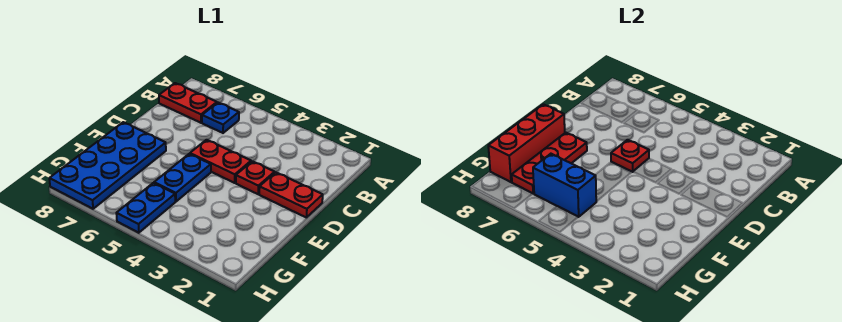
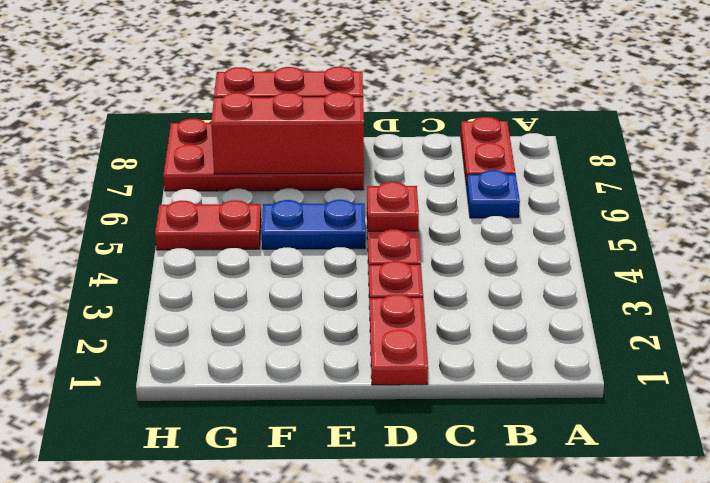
blue 2x4 plate [49,122,166,209] -> red 2x4 plate [163,119,364,191]
red 1x3 plate [512,133,587,193] -> red 1x3 brick [211,92,364,174]
blue 1x2 plate [116,183,175,233] -> red 1x2 plate [155,200,261,250]
blue 1x2 brick [533,154,596,217] -> none

